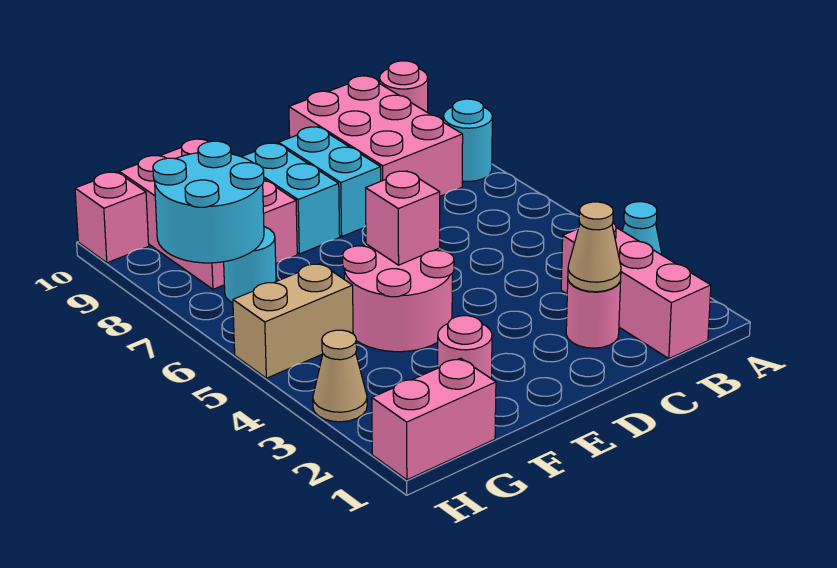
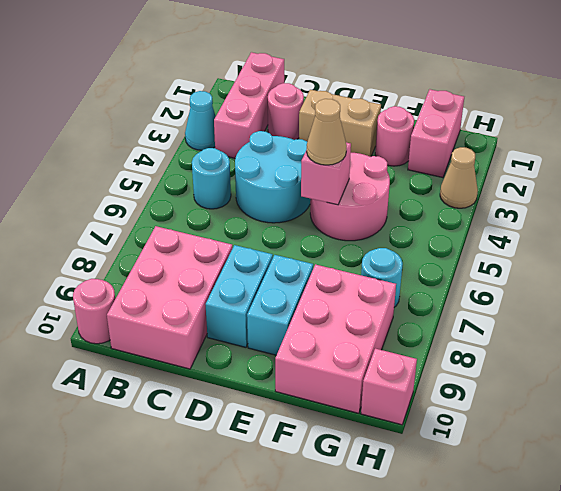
cyan 1x1 round brick [443,99,492,181] -> cyan 1x1 round brick moved to [192,148,231,209]
tan 1x1 cone [568,202,621,292] -> tan 1x1 cone moved to [307,99,347,165]
pink 1x2 brick [372,358,496,480] -> pink 1x2 brick turned to [408,89,464,178]
tan 1x2 brick [233,263,353,378] -> tan 1x2 brick moved to [299,90,381,157]
cyan 2x2 round brick [153,141,264,263] -> cyan 2x2 round brick moved to [235,131,311,223]

